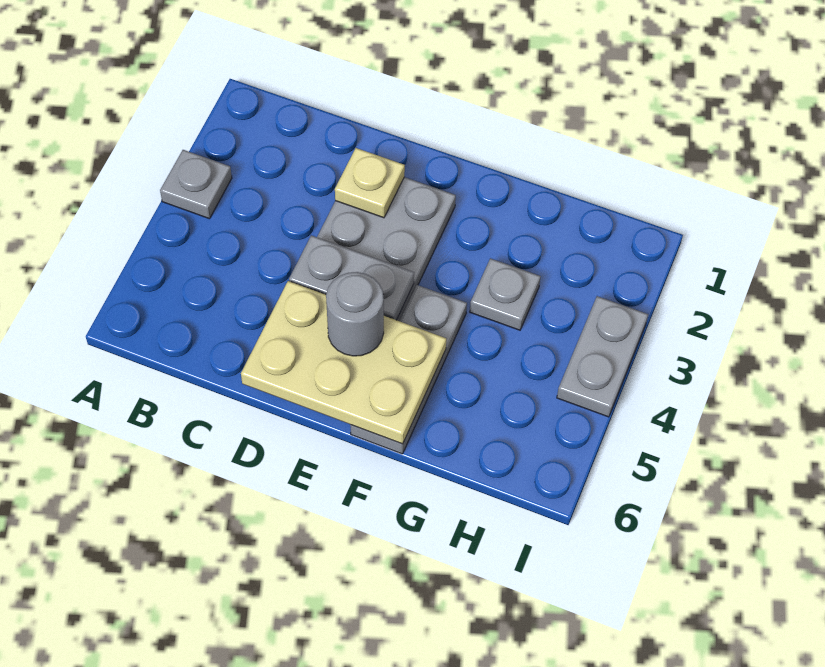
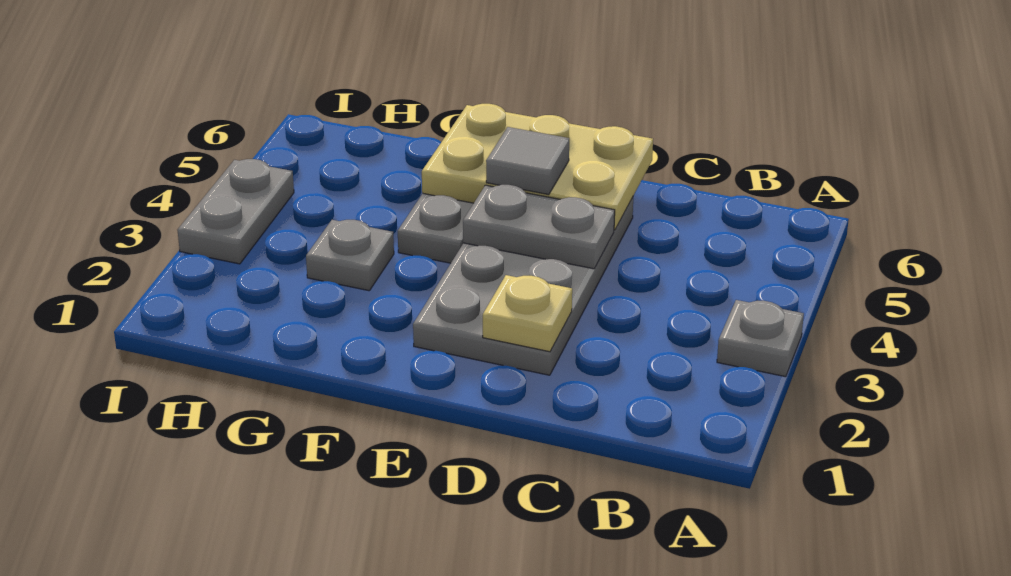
grey 1x1 round brick [326,272,384,356] -> grey 1x1 tile [486,127,569,195]

